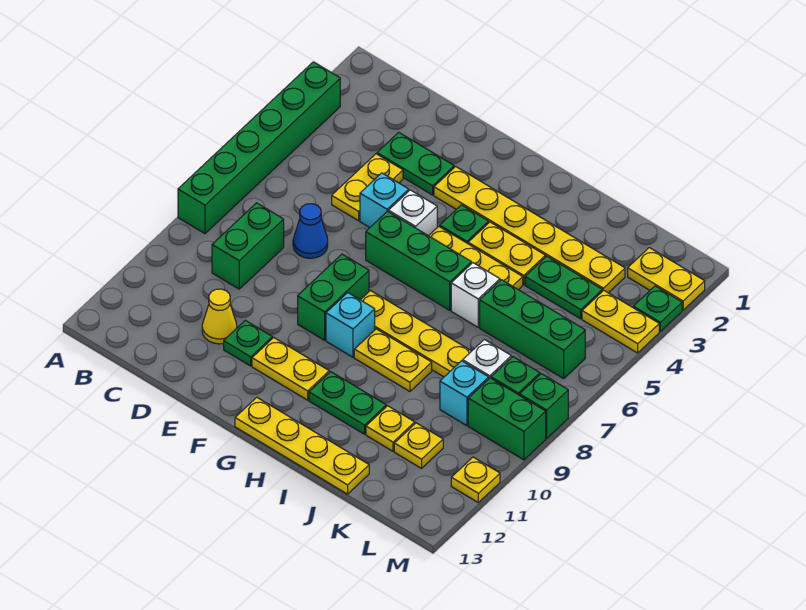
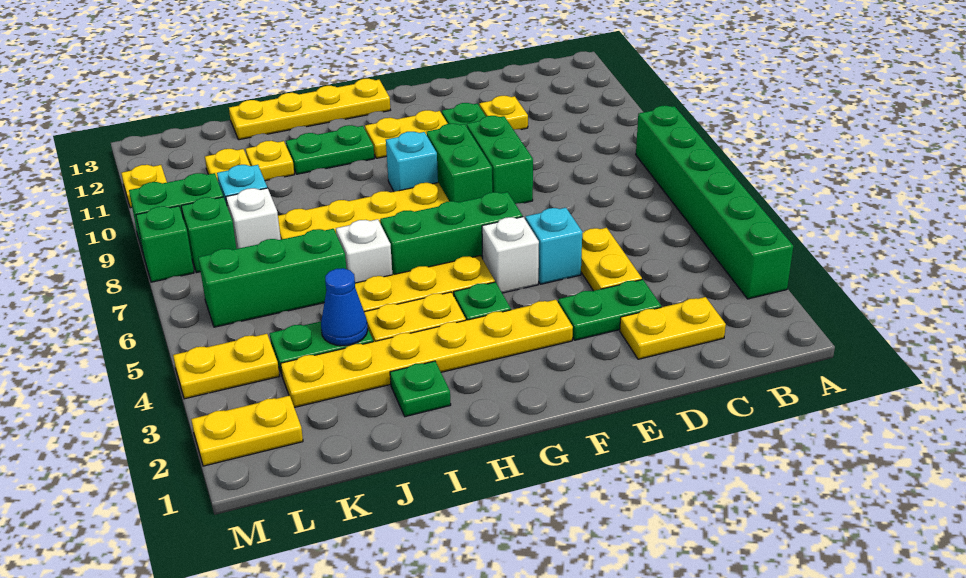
green 1x2 brick [212,203,284,289] -> green 1x2 brick moved to [467,116,533,204]
blue 1x1 cone [293,204,328,258] -> blue 1x1 cone moved to [321,268,368,346]
yellow 1x1 cone [202,289,237,344] -> yellow 1x1 plate [479,96,528,130]
yellow 1x2 plate [354,329,432,391] -> yellow 1x2 plate moved to [620,297,726,359]
green 1x1 plate [633,286,682,331] -> green 1x1 plate moved to [390,361,451,417]

